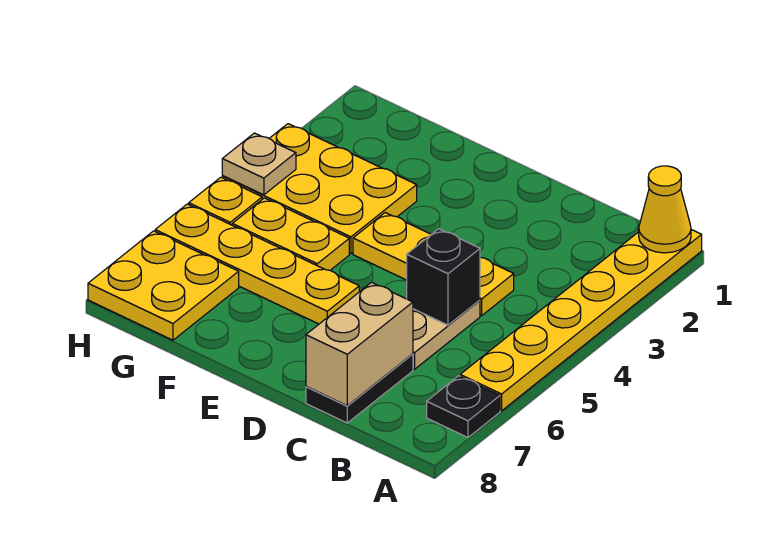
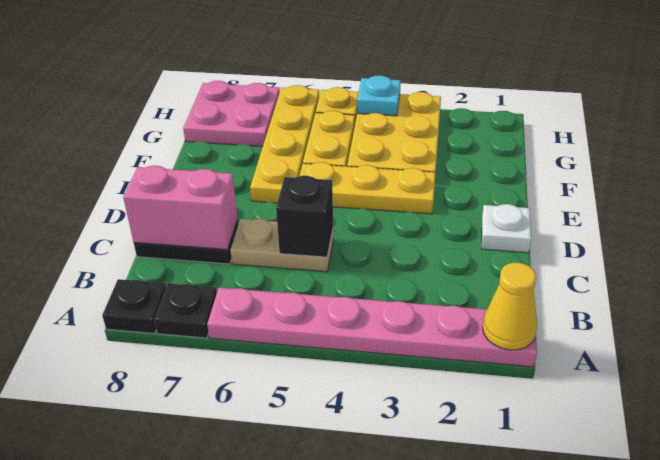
yellow 1x6 plate [460,230,702,411] -> pink 1x6 plate [207,288,537,367]
none -> black 1x1 plate [102,279,166,334]
yellow 1x3 plate [353,213,514,316] -> yellow 1x3 plate turned to [299,162,436,214]
tan 1x2 brick [306,282,413,406] -> pink 1x2 brick [123,166,238,250]
none -> white 1x1 plate [482,204,531,253]
yellow 2x2 plate [88,231,239,340] -> pink 2x2 plate [183,81,280,146]
tan 1x1 plate [222,133,296,195] -> cyan 1x1 plate [357,75,401,116]

